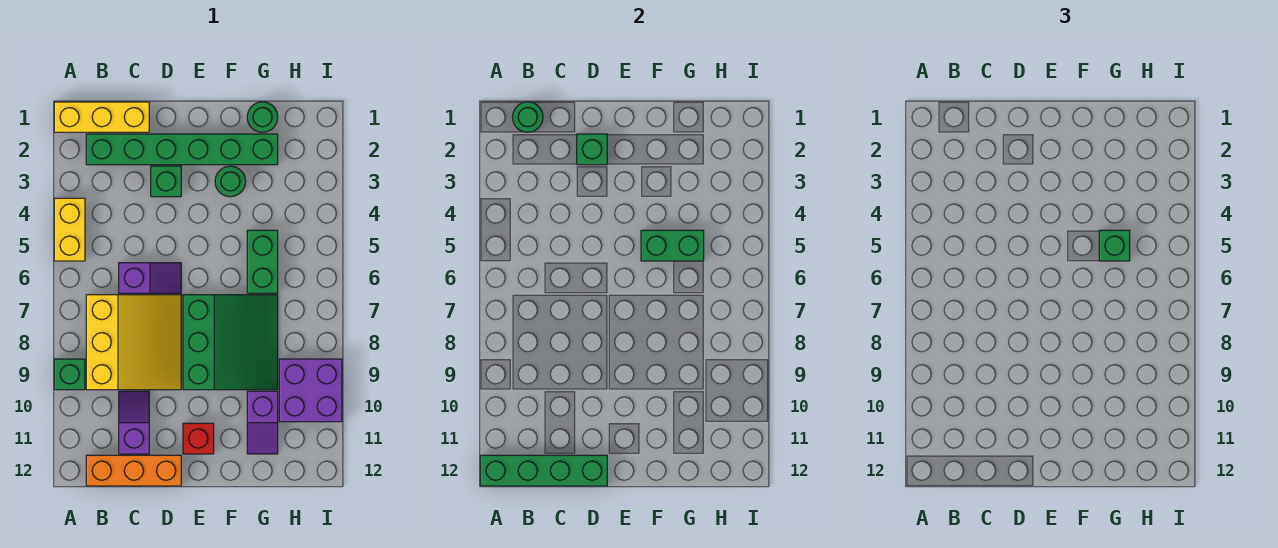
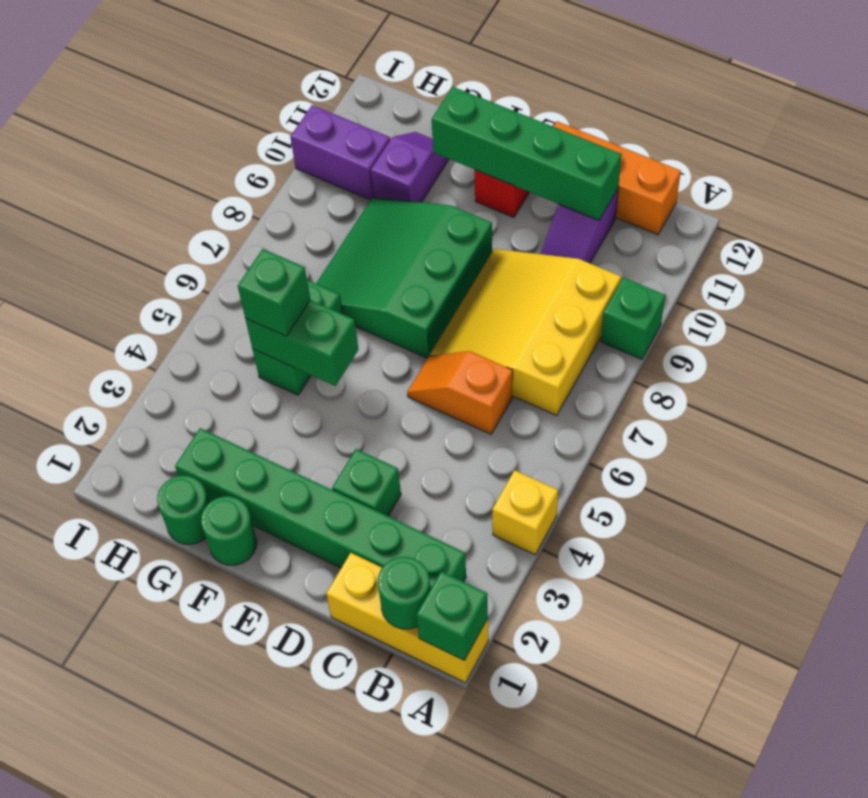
yellow 1x2 brick [54,198,85,261] -> yellow 1x1 brick [492,470,558,555]
green 1x4 brick [480,455,607,486] -> green 1x4 brick moved to [432,87,622,220]
purple 1x2 slope [119,263,181,293] -> orange 1x2 slope [407,351,513,434]
green 1x1 brick [577,134,607,165] -> green 1x1 brick moved to [417,571,488,660]
green 1x1 round brick [215,166,246,197] -> green 1x1 round brick moved to [201,496,257,565]
purple 2x2 brick [279,359,342,422] -> purple 1x2 brick [290,105,390,200]

